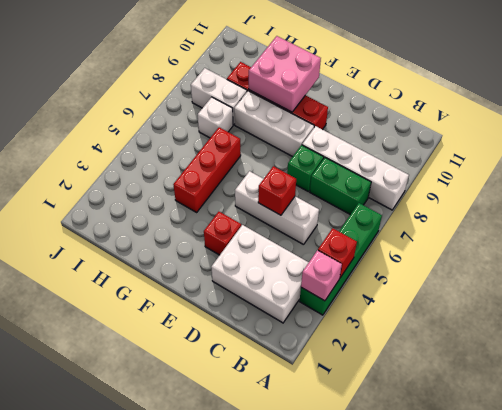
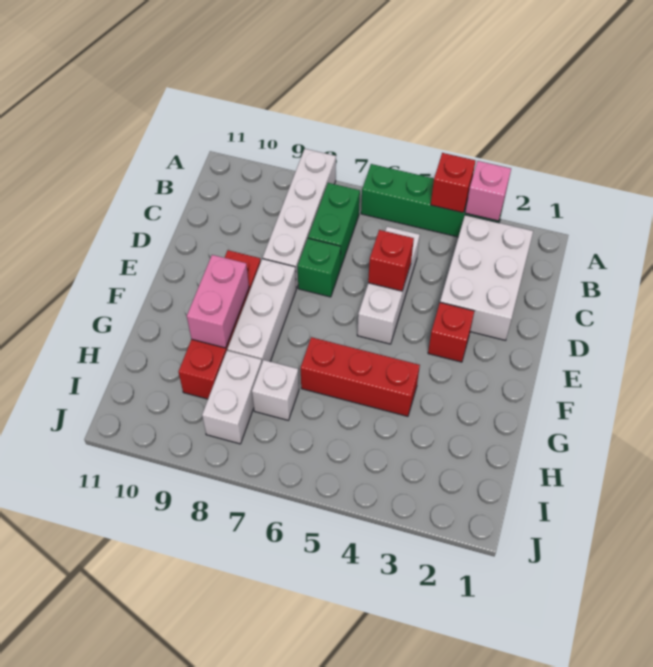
pink 2x2 brick [249,36,321,112] -> pink 1x2 brick [187,255,249,348]

